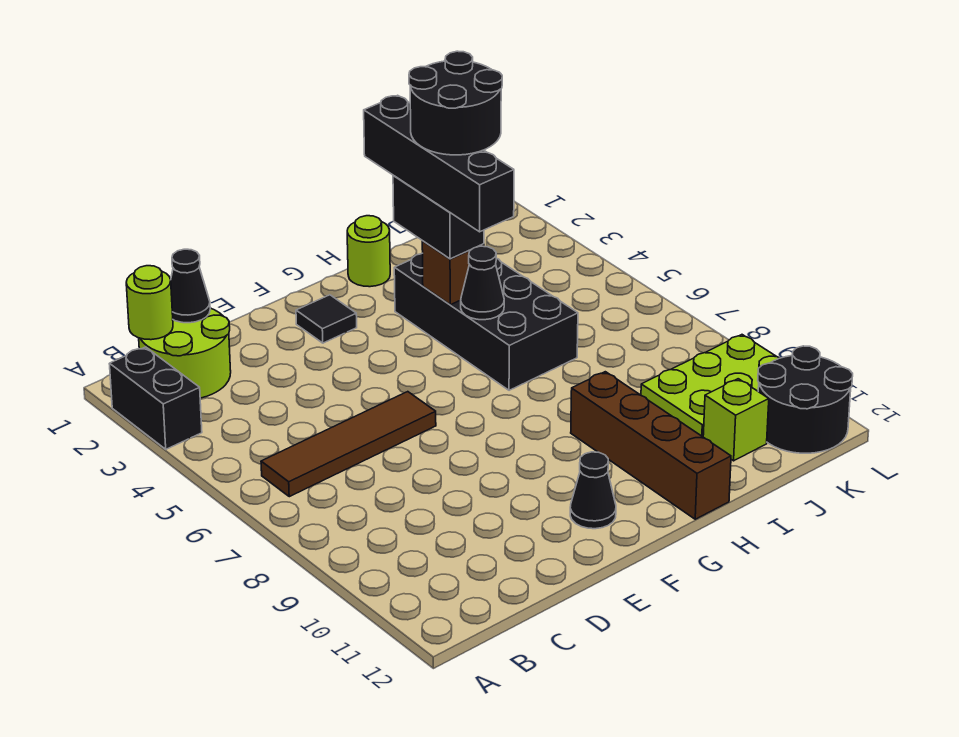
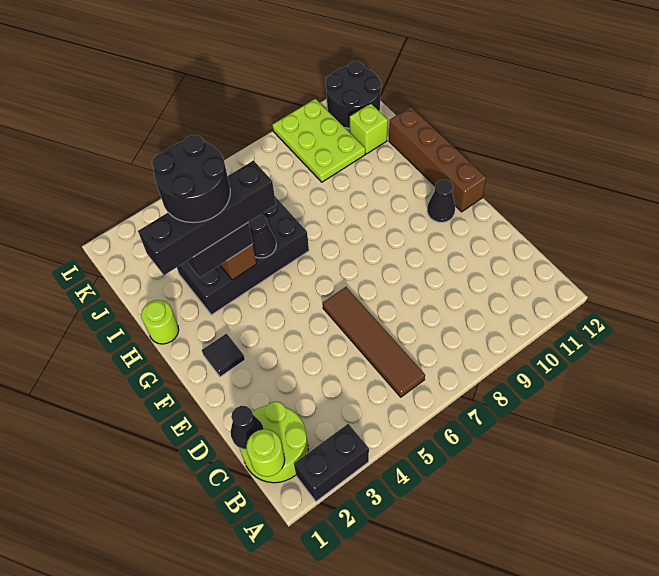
brown 1x4 brick [571,372,731,519] -> brown 1x4 brick turned to [389,107,486,212]

